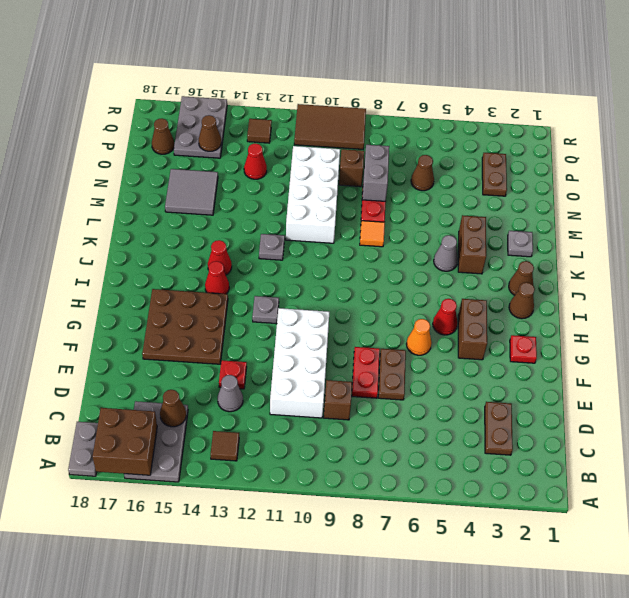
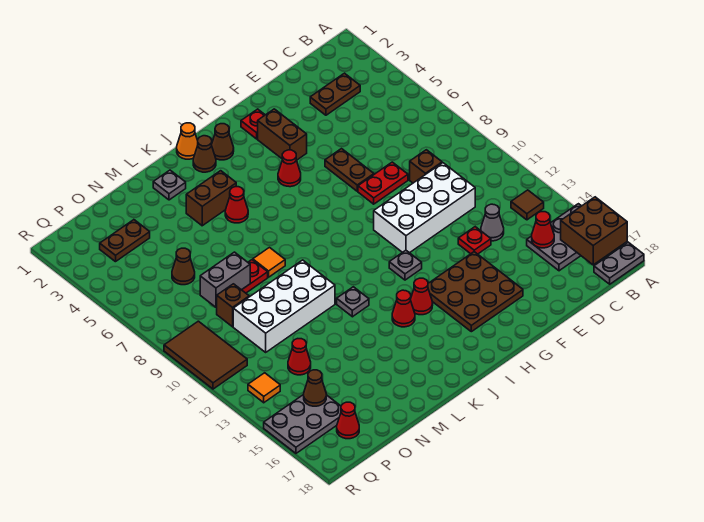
brown 1x1 cone [160,390,186,427] -> red 1x1 cone [532,212,554,248]
brown 1x2 plate [378,349,406,400] -> brown 1x2 plate turned to [325,149,374,191]
brown 1x2 brick [458,299,487,360] -> brown 1x2 brick turned to [258,109,307,160]
orange 1x1 cone [407,319,432,355] -> orange 1x1 cone moved to [177,123,198,159]
grey 1x1 cone [434,235,458,271] -> red 1x1 cone [225,187,248,223]
grey 2x2 tile [165,169,218,215] -> none
brown 1x1 cone [152,119,174,154] -> red 1x1 cone [337,402,359,439]
brown 1x1 tile [247,119,272,143] -> orange 1x1 tile [248,373,280,403]

